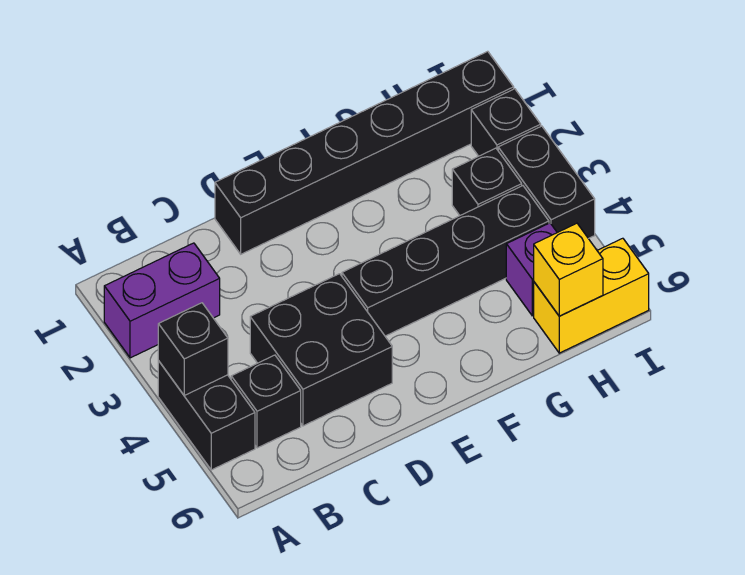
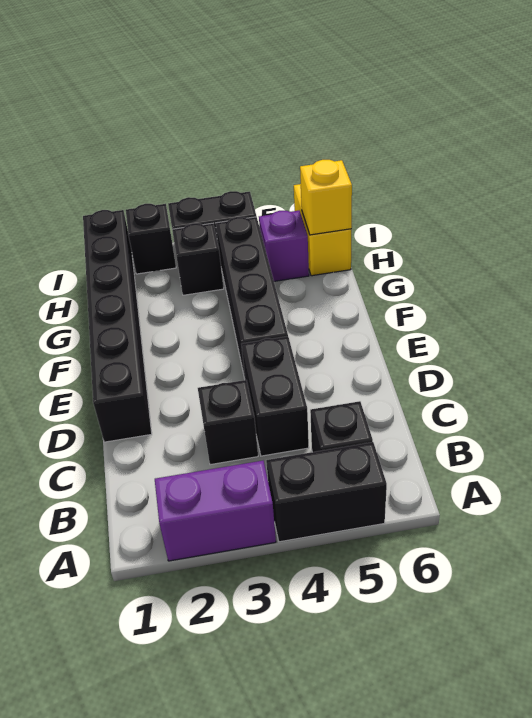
purple 1x2 brick [104,243,220,358] -> purple 1x2 brick turned to [155,461,276,561]
black 1x1 brick [158,303,228,395] -> black 1x1 brick moved to [198,380,258,465]
black 2x2 brick [250,274,392,426] -> black 1x2 brick [241,336,309,456]

